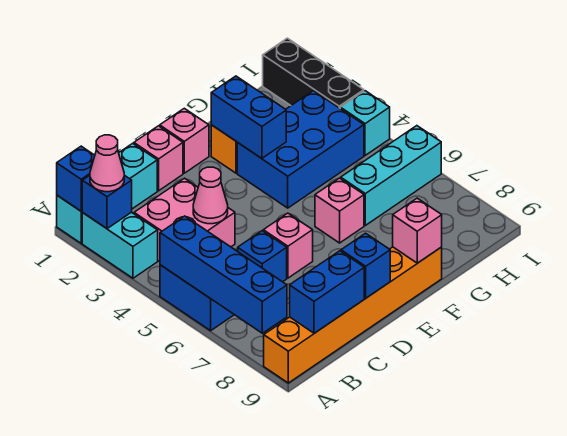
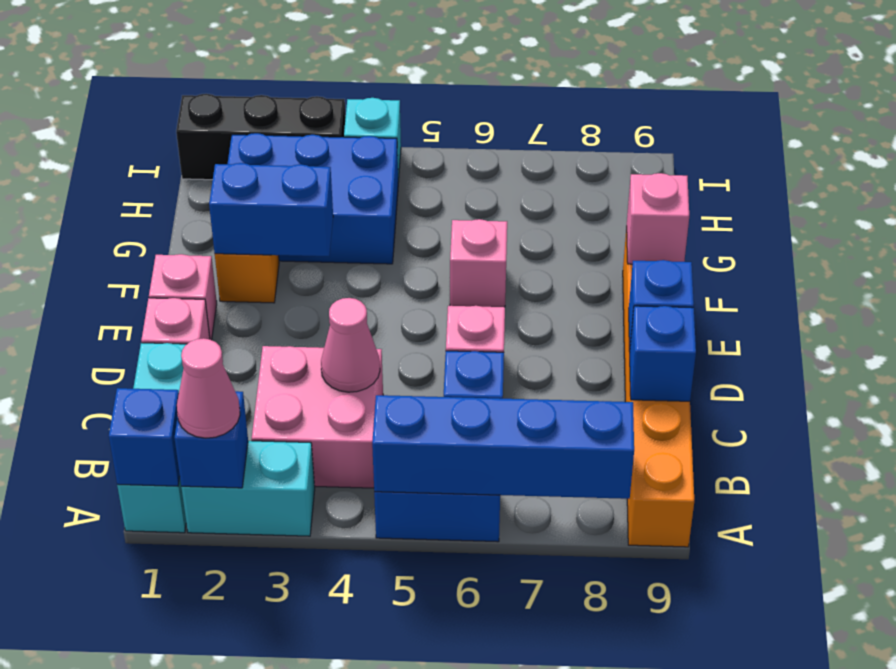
blue 1x2 brick [290,251,364,333] -> blue 1x1 brick [630,306,696,401]
blue 2x3 brick [237,91,364,208] -> blue 2x3 brick turned to [228,133,398,264]
cyan 1x3 brick [341,126,441,225] -> none

